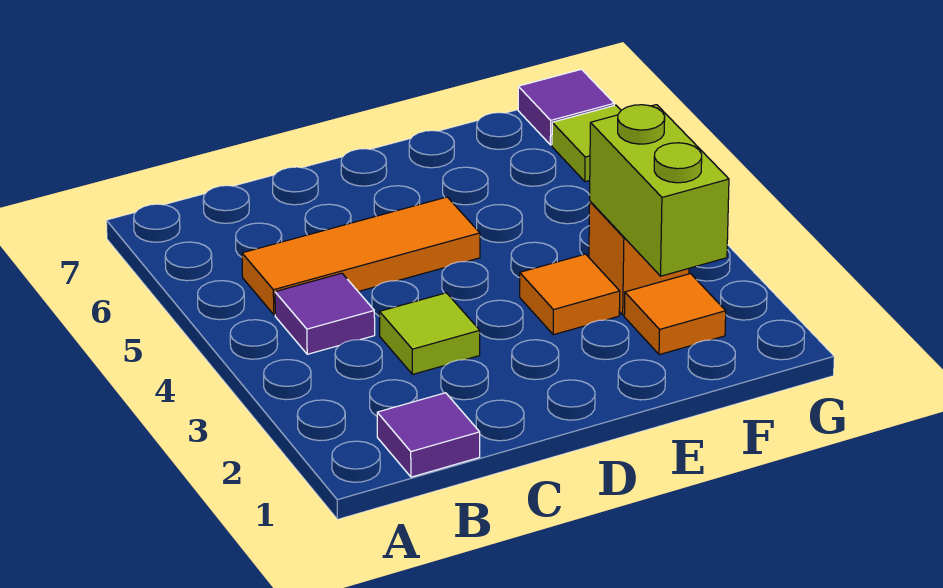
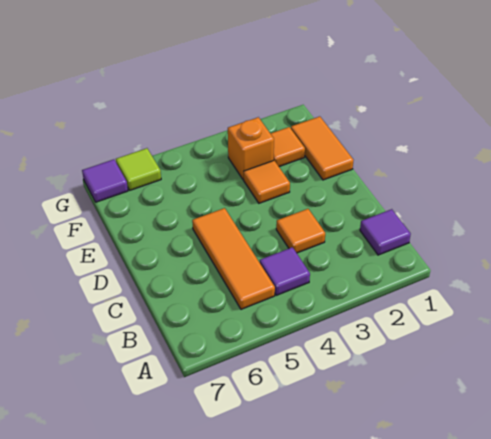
lime 1x1 tile [379,293,480,374] -> orange 1x1 tile [276,209,325,253]
none -> orange 1x2 tile [291,116,354,180]
lime 1x2 brick [590,105,729,276] -> none

